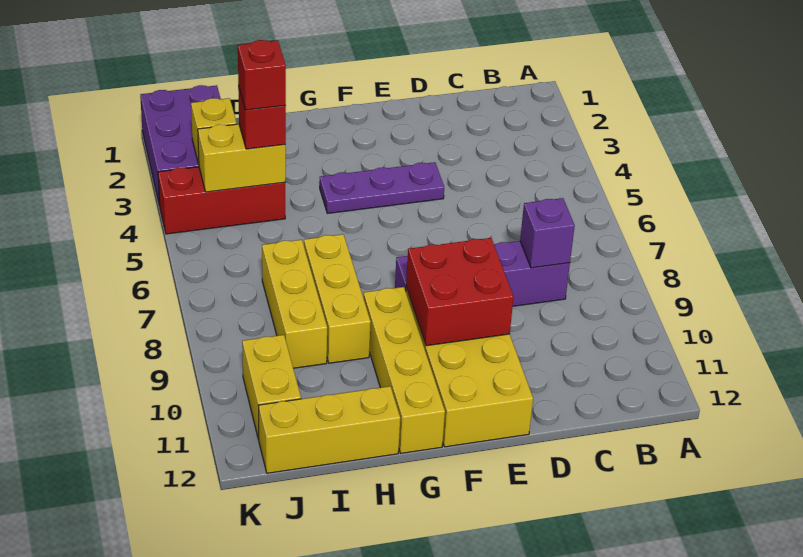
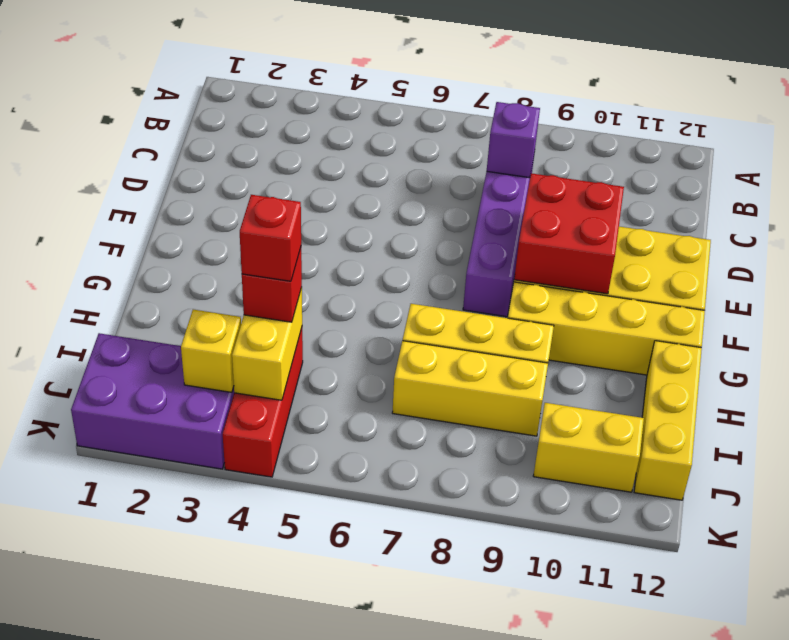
purple 1x3 plate [320,162,444,213] -> none

